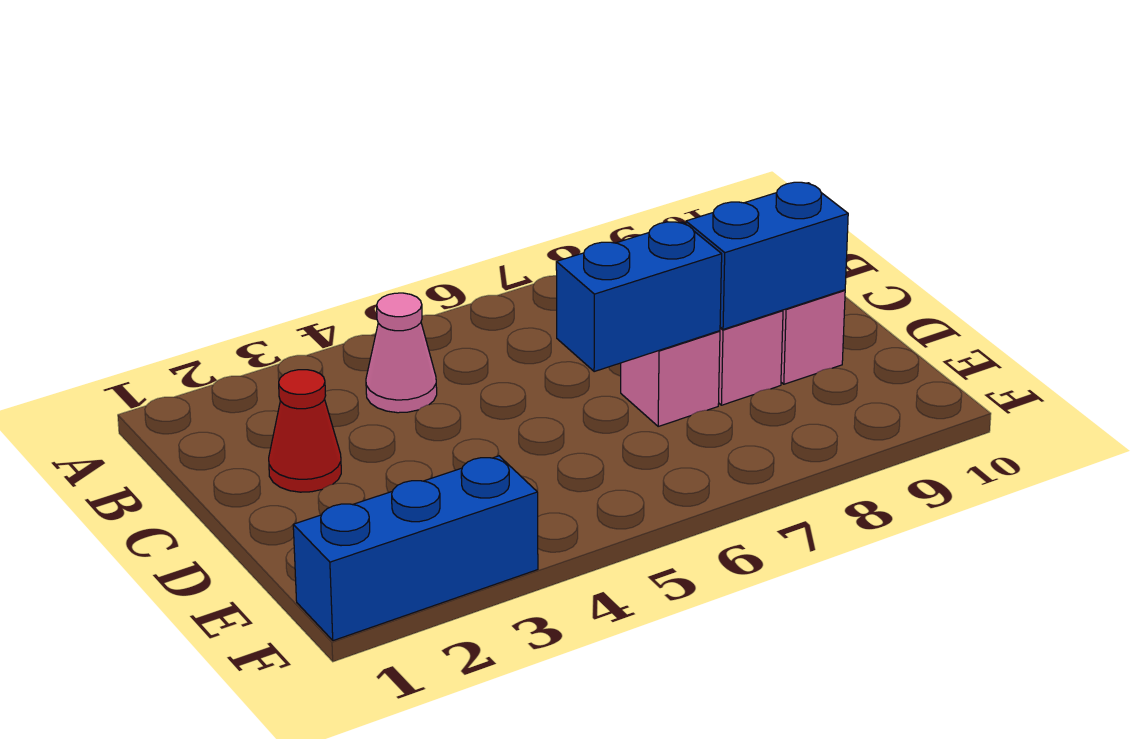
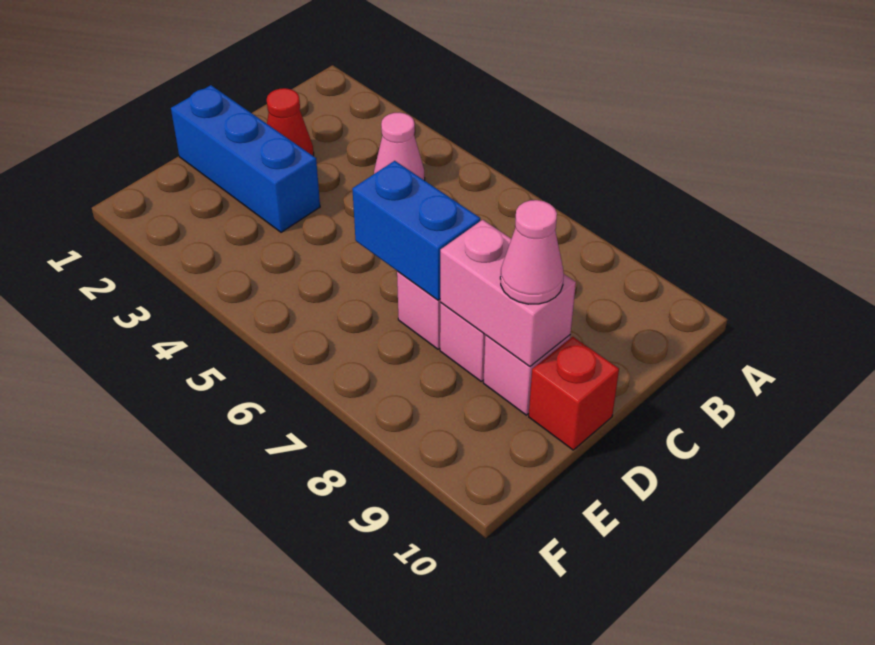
blue 1x2 brick [686,182,848,329] -> pink 1x2 brick [440,220,576,366]
none -> pink 1x1 cone [500,200,564,304]
none -> red 1x1 brick [529,337,619,450]
blue 1x3 brick [293,456,538,641] -> blue 1x3 brick moved to [171,85,320,232]

